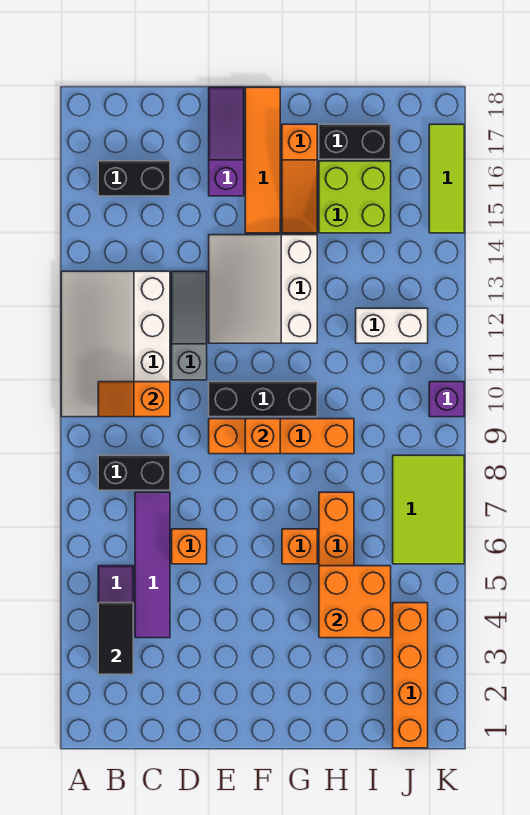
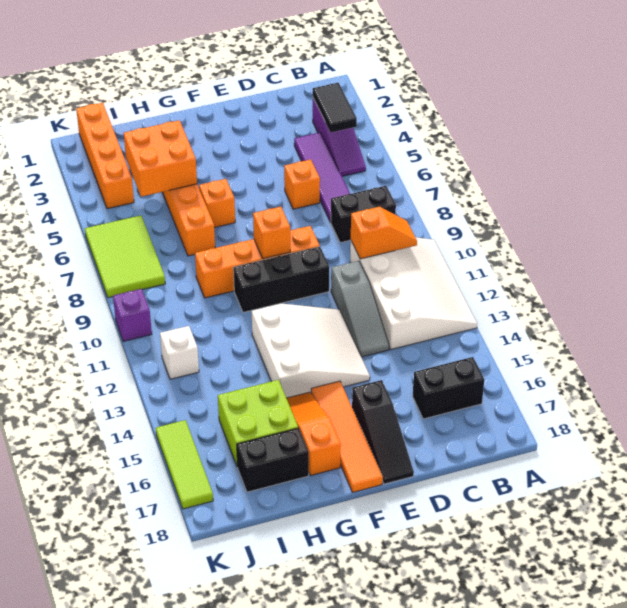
purple 1x3 slope [209,87,244,196] -> black 1x3 slope [352,380,414,484]
white 1x2 brick [356,308,428,343] -> white 1x1 brick [160,326,199,379]

